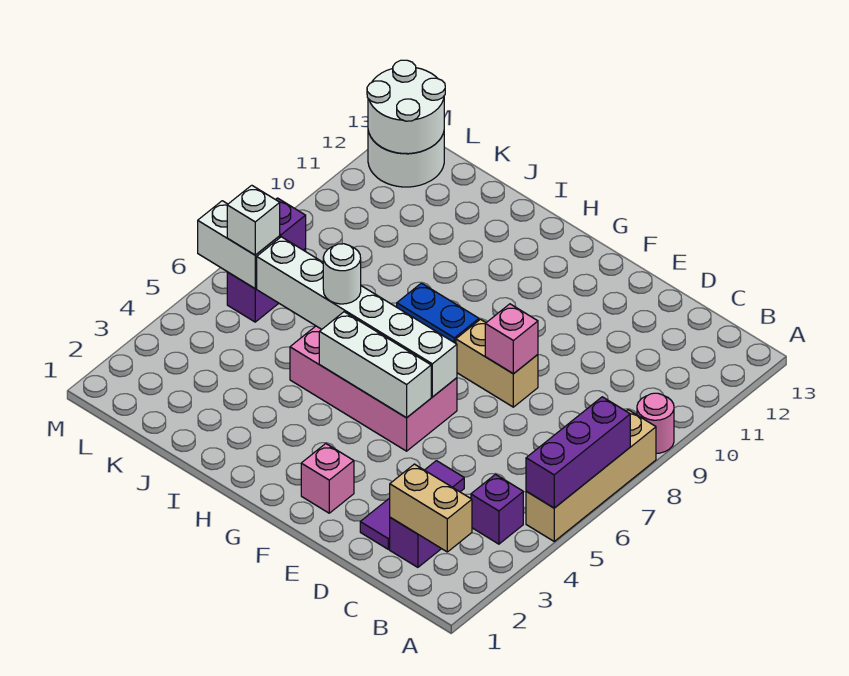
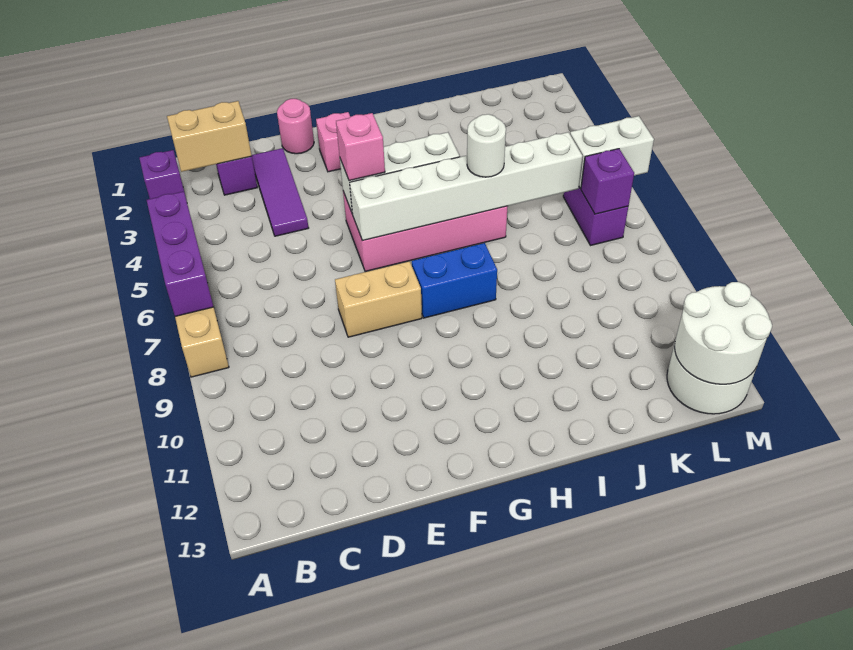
pink 1x1 round brick [637,393,674,453] -> pink 1x1 round brick moved to [277,99,314,154]
purple 1x1 brick [471,474,523,544] -> purple 1x1 brick moved to [139,150,184,199]
pink 1x1 brick [485,304,538,374] -> pink 1x1 brick moved to [336,113,385,181]
white 1x1 brick [227,185,280,255] -> none

